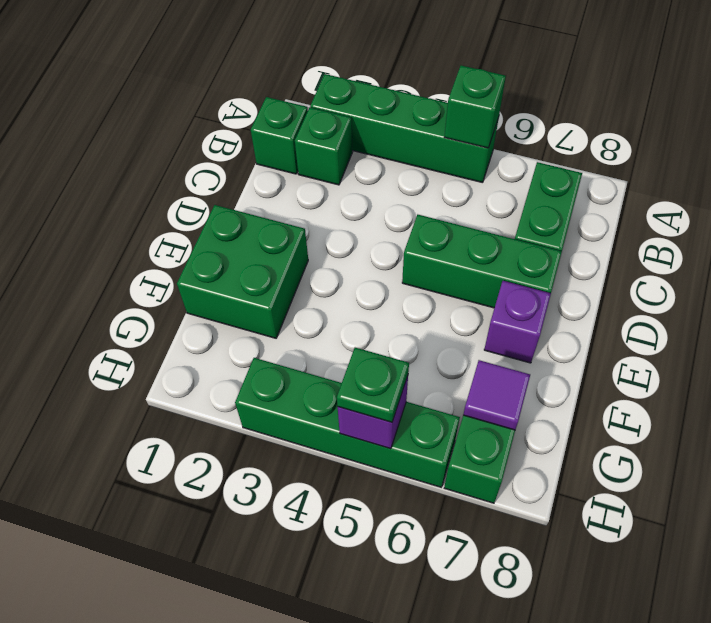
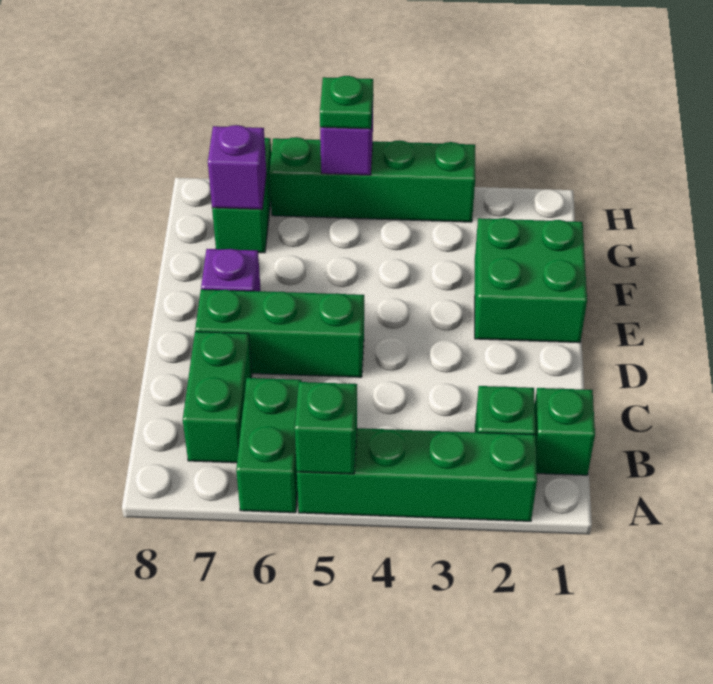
none -> green 1x2 brick [236,378,302,513]
purple 1x1 tile [463,360,530,430] -> purple 1x1 brick [208,125,266,209]

